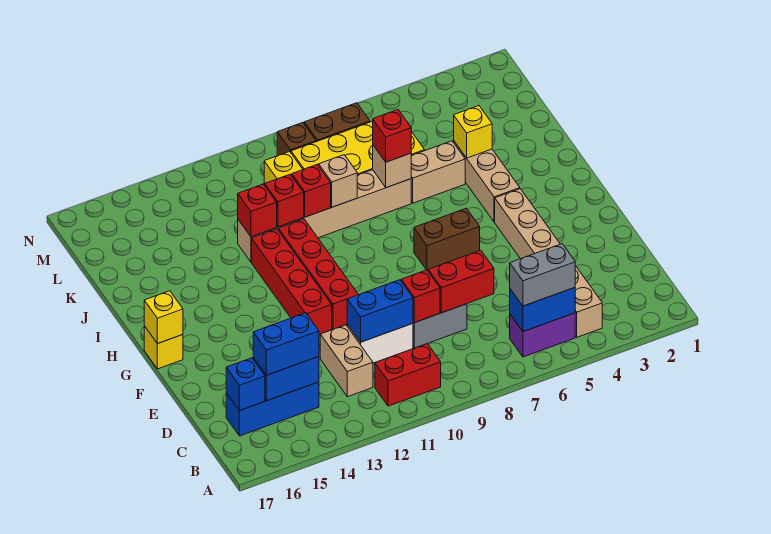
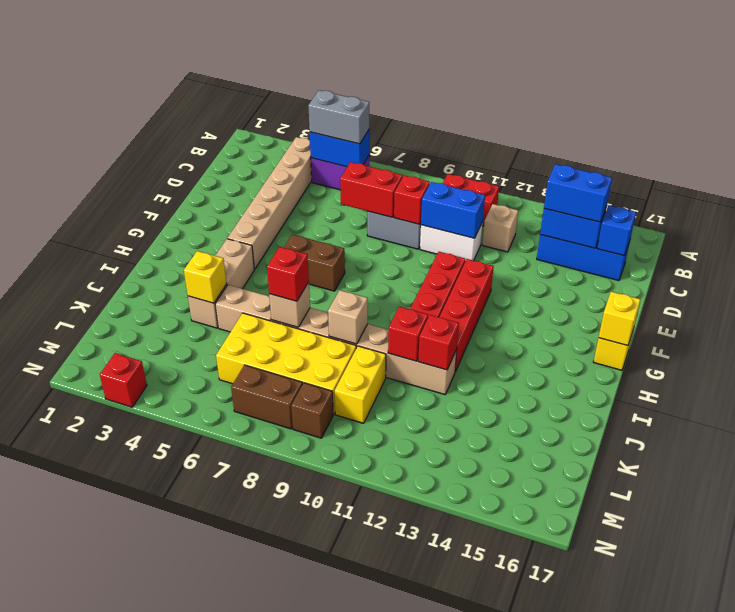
tan 1x2 brick [320,325,373,397] -> tan 1x1 brick [482,204,518,252]
red 1x1 brick [291,165,331,217] -> red 1x1 brick moved to [100,353,147,407]

